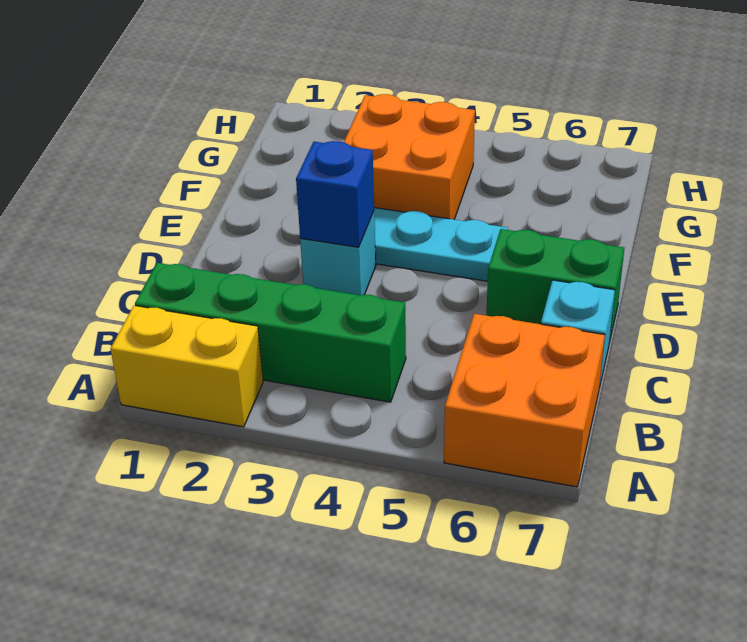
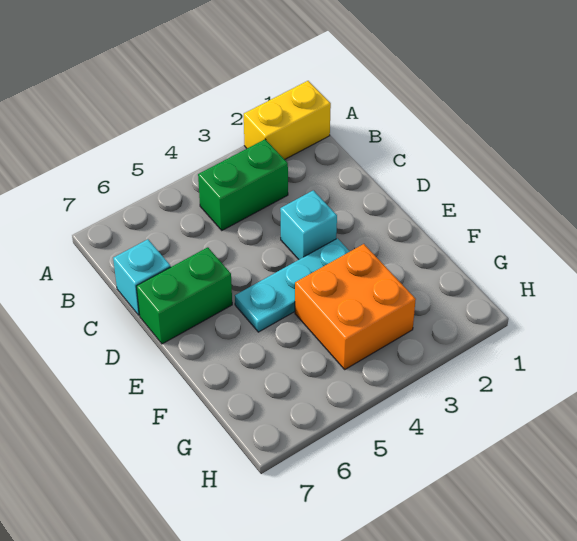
orange 2x2 brick [444,314,605,487] -> none
green 1x4 brick [135,263,406,402] -> green 1x2 brick [198,139,288,230]
blue 1x1 brick [296,141,374,247] -> none

